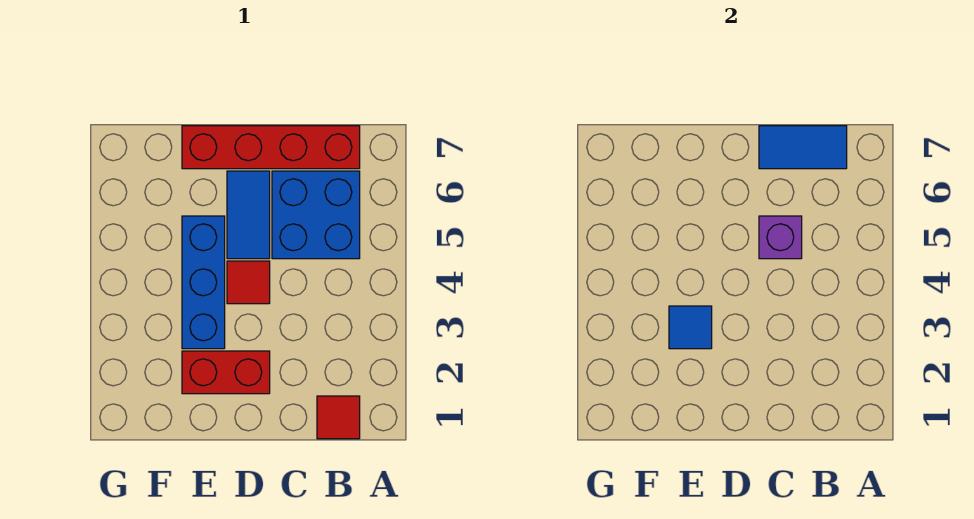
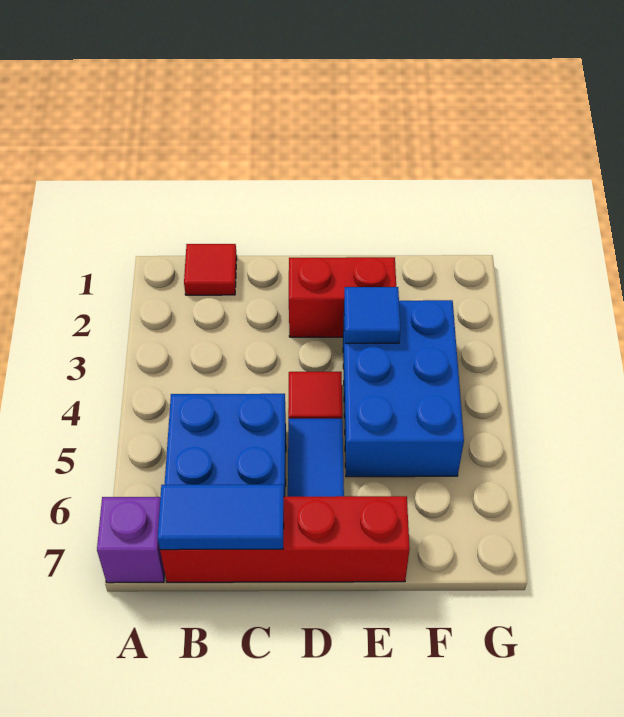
purple 1x1 brick [759,216,802,259] -> purple 1x1 brick moved to [97,497,165,583]
blue 1x3 brick [182,216,225,349] -> blue 2x3 brick [343,300,464,477]

